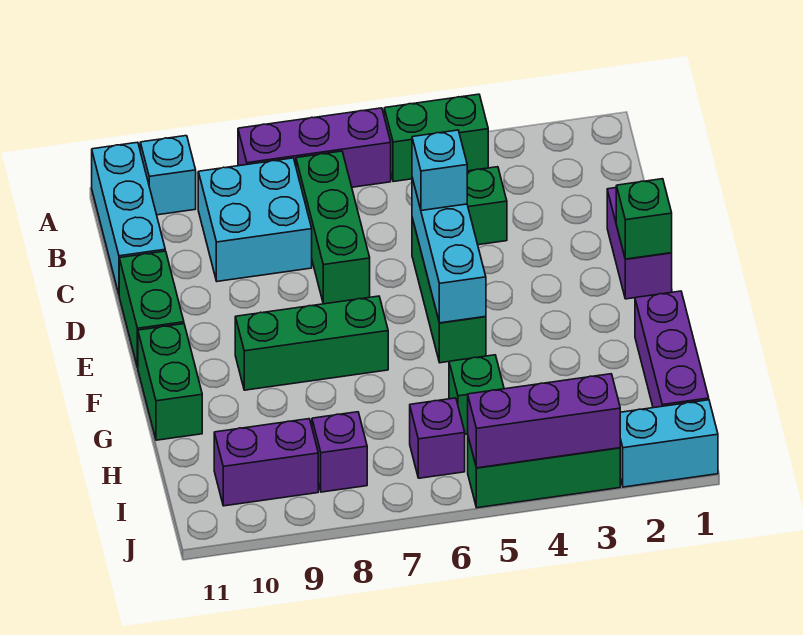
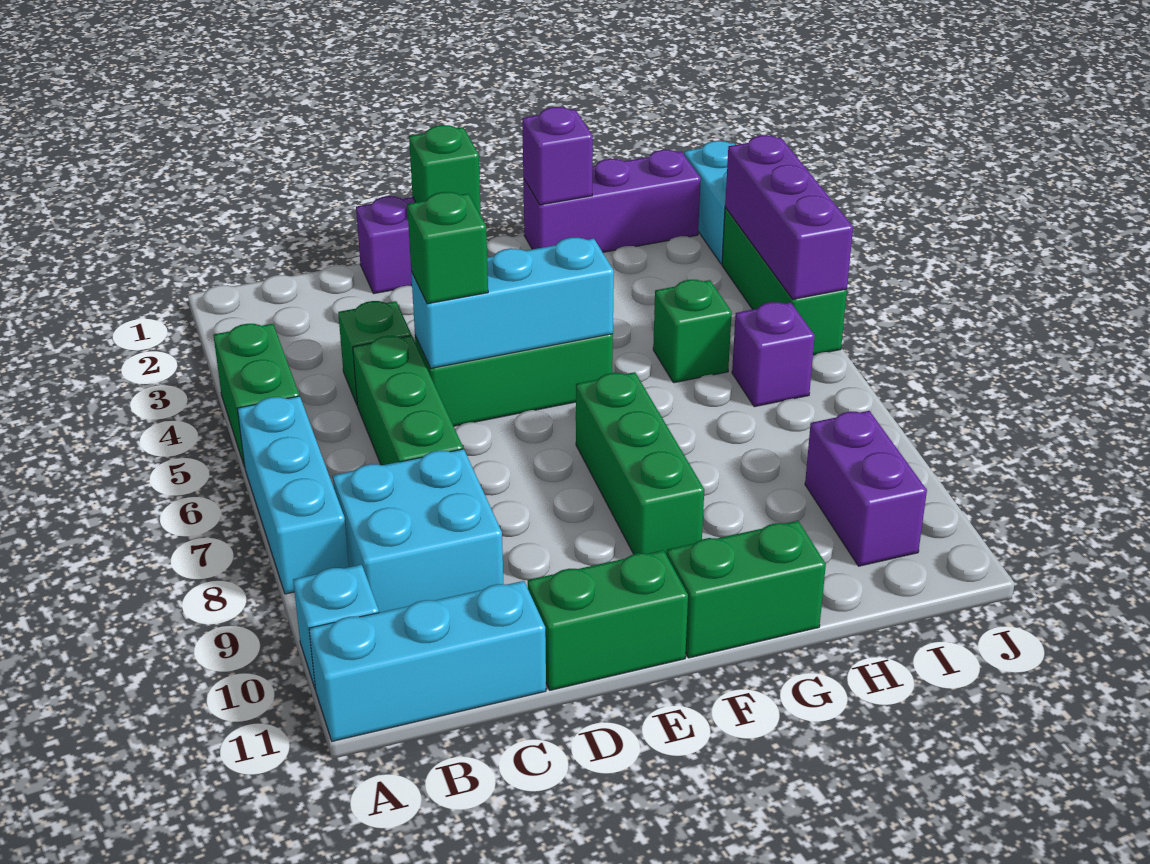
purple 1x3 brick [238,108,391,187] -> cyan 1x3 brick [237,396,349,594]
green 1x3 brick [296,151,370,304] -> green 1x3 brick turned to [353,336,463,465]
cyan 1x1 brick [412,130,467,211] -> green 1x1 brick [407,192,488,304]
purple 1x1 brick [312,412,367,492] -> purple 1x1 brick moved to [522,107,593,205]

